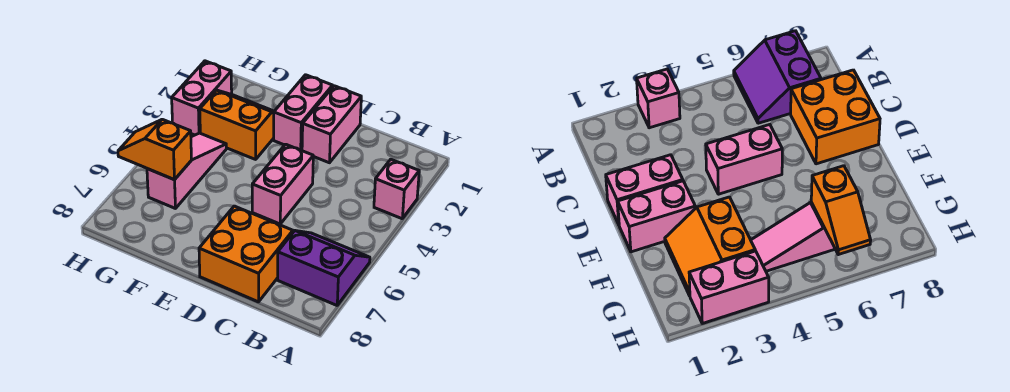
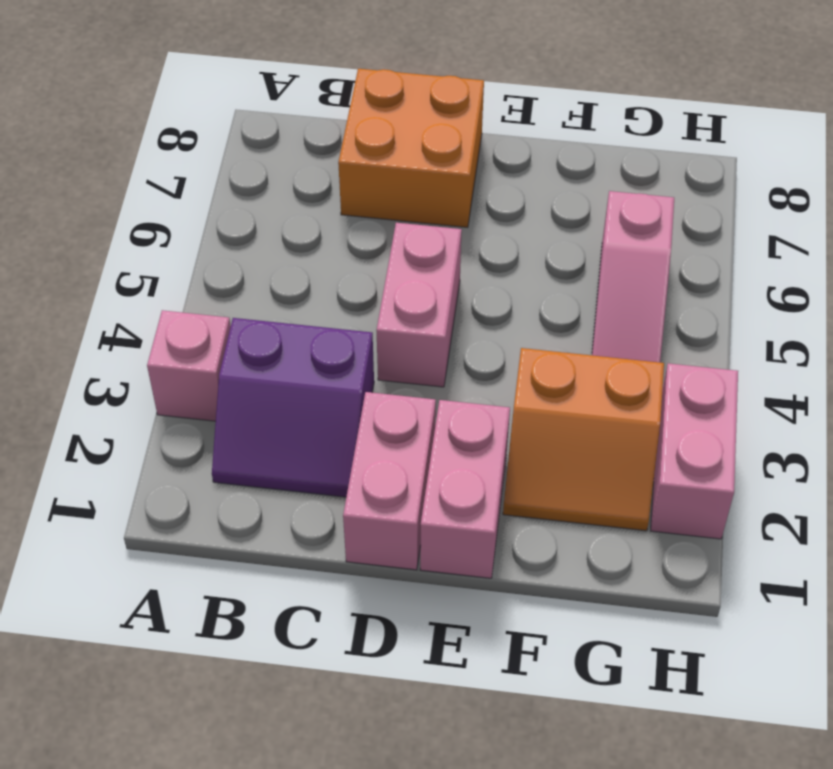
purple 2x2 slope [278,231,370,305] -> purple 2x2 slope moved to [212,318,374,497]
orange 1x2 slope [118,119,191,180] -> none

